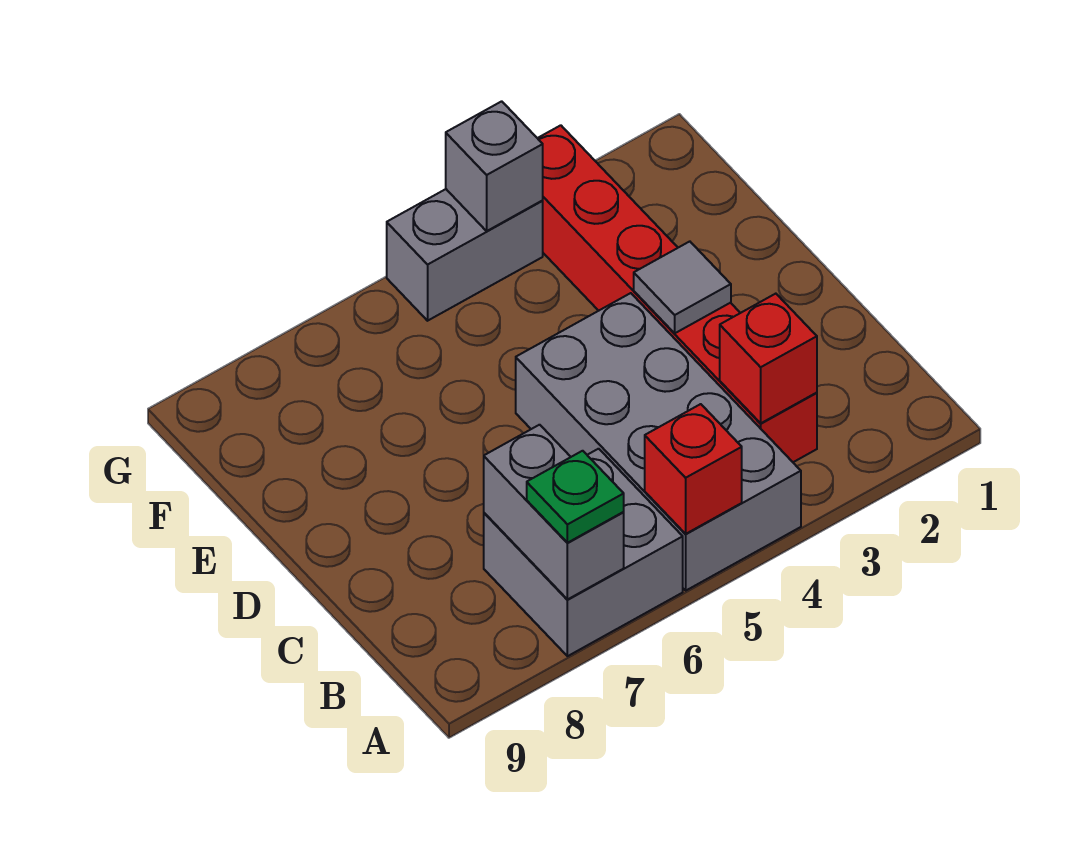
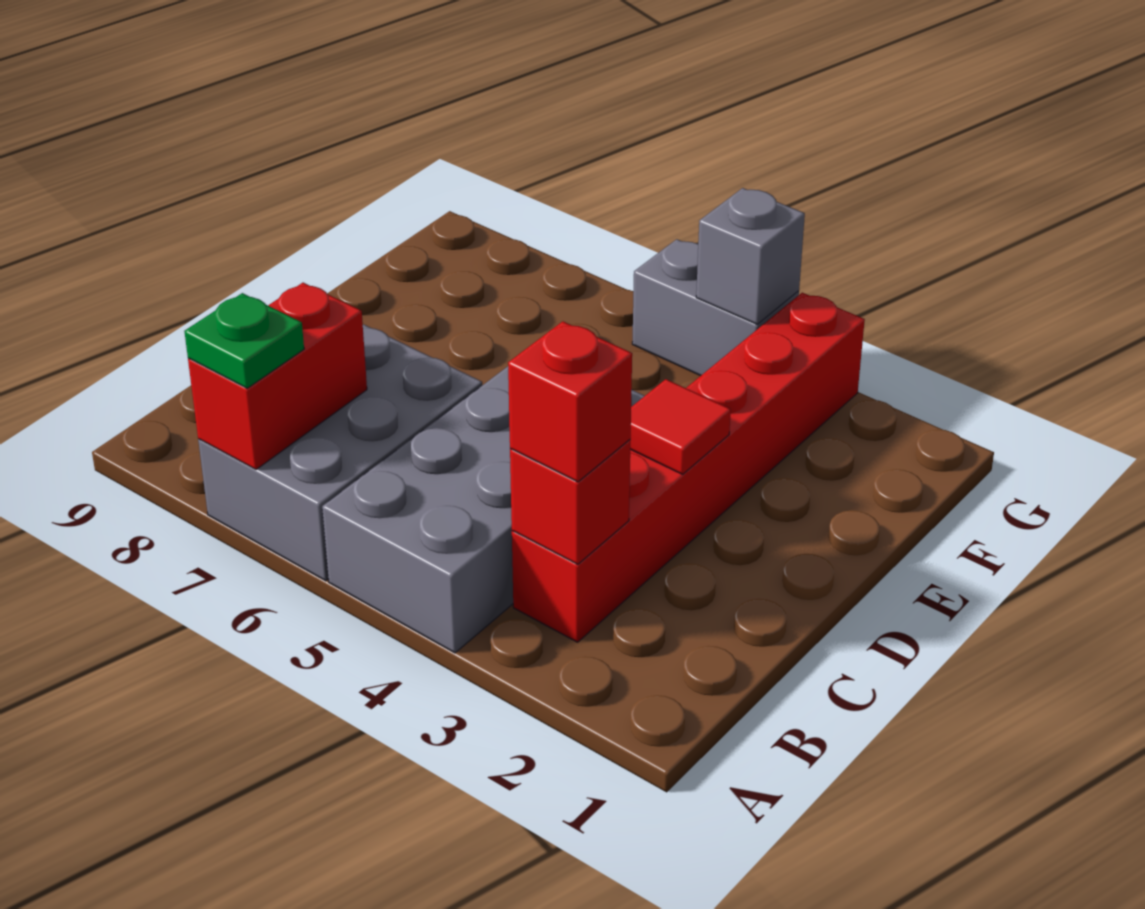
red 1x1 brick [645,404,742,534] -> red 1x1 brick moved to [508,321,632,482]
grey 2x2 brick [484,449,683,656] -> grey 2x3 brick [198,324,482,581]
grey 1x2 brick [484,425,624,600] -> red 1x2 brick [188,283,367,469]
grey 1x1 tile [634,241,731,333] -> red 1x1 tile [630,379,731,474]

